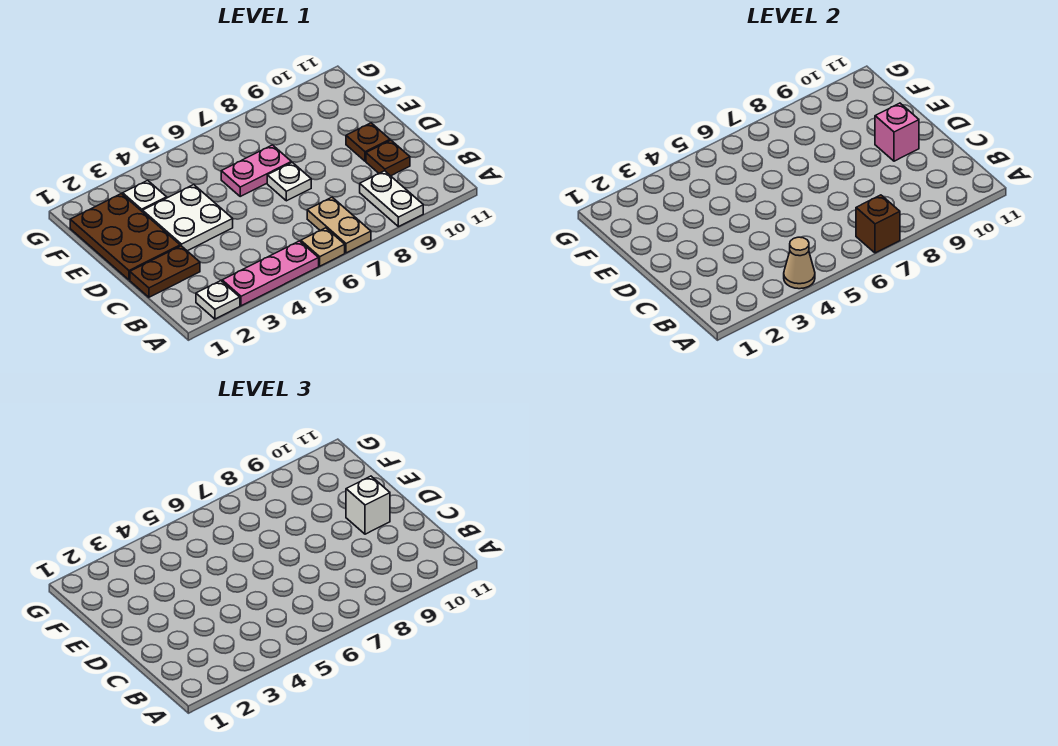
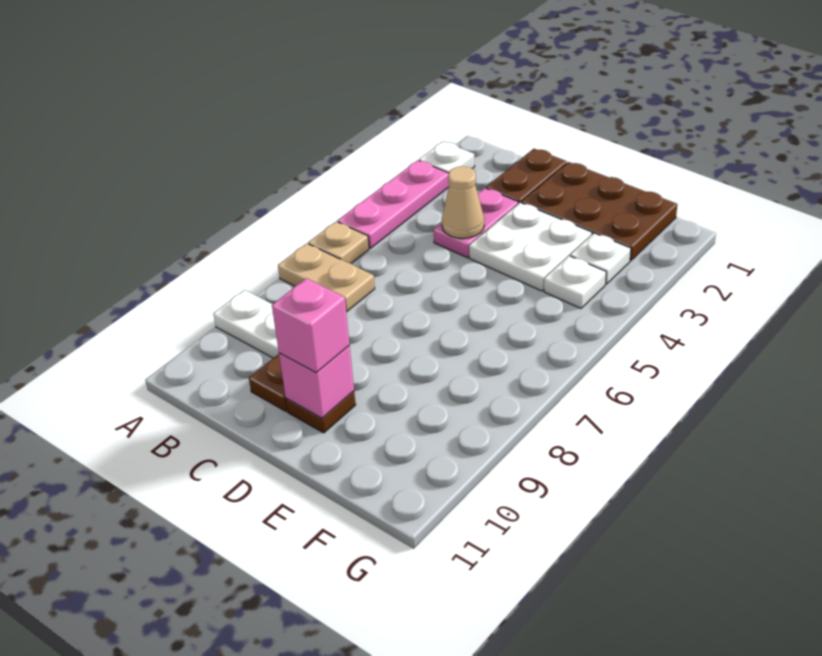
tan 1x1 cone [784,237,815,289] -> tan 1x1 cone moved to [442,166,484,239]
brown 1x1 brick [856,195,900,253] -> none
white 1x1 plate [267,162,311,201] -> white 1x1 plate moved to [544,256,606,308]
white 1x1 brick [346,476,390,534] -> pink 1x1 brick [272,278,350,373]
pink 1x2 plate [221,145,291,196] -> pink 1x2 plate moved to [434,188,518,258]

